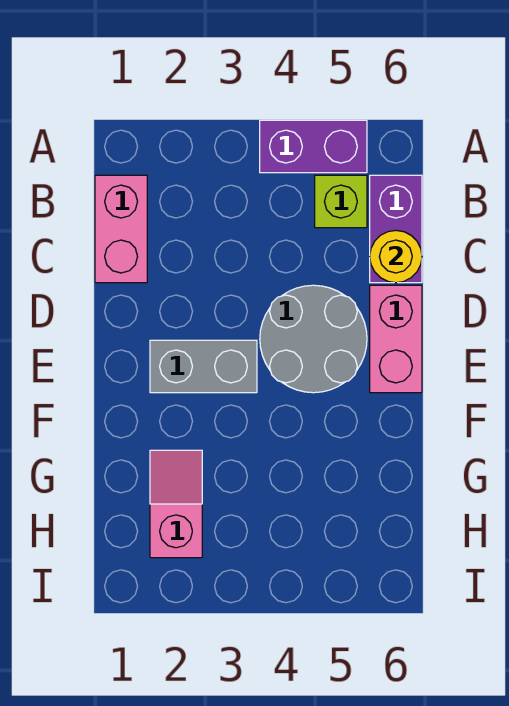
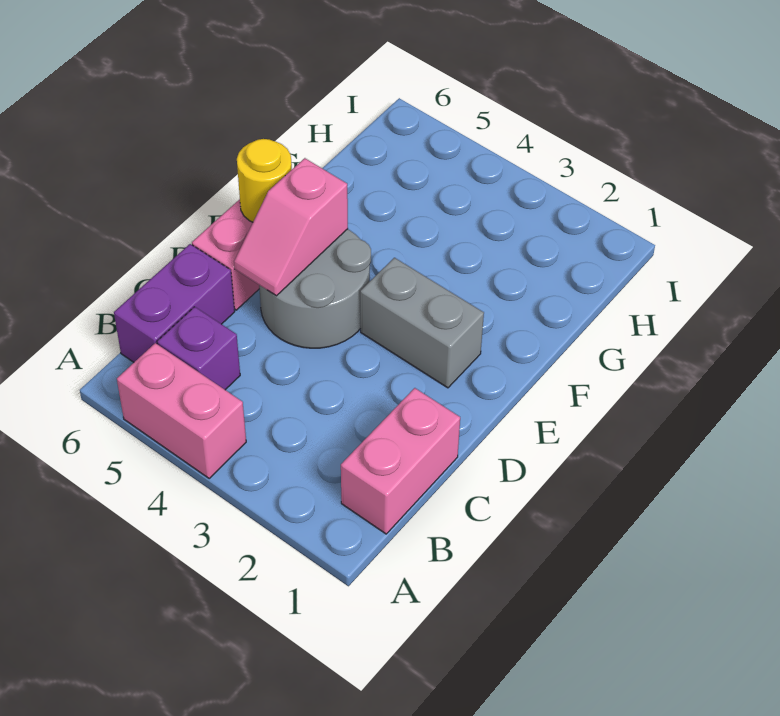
purple 1x2 brick [260,120,367,173] -> pink 1x2 brick [117,343,246,478]
lime 1x1 brick [315,175,367,228] -> purple 1x1 brick [157,307,240,390]
yellow 1x1 round brick [370,230,422,283] -> yellow 1x1 round brick moved to [237,139,292,222]
pink 1x2 slope [150,450,202,558] -> pink 1x2 slope moved to [234,158,348,296]

